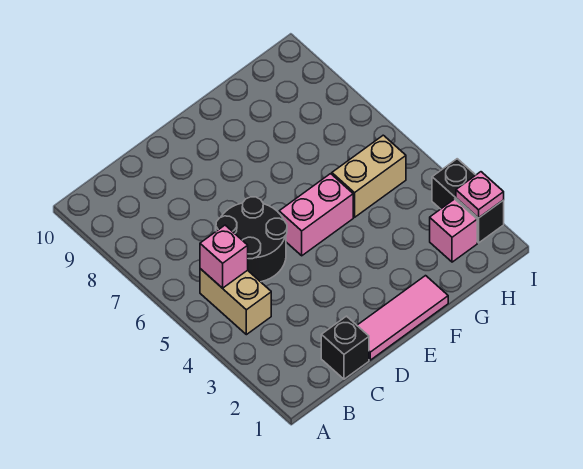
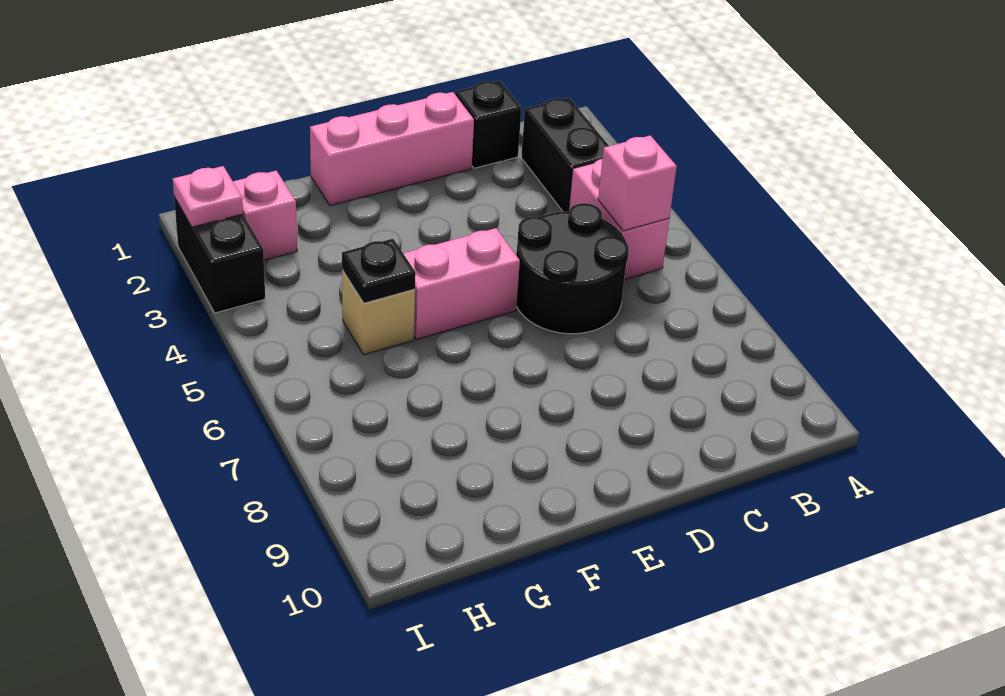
none -> black 1x2 brick [521,98,609,212]
tan 1x2 brick [200,269,271,335] -> pink 1x2 brick [569,159,669,280]
pink 1x3 tile [357,276,448,360] -> pink 1x3 brick [310,92,474,206]
tan 1x2 brick [332,135,406,217] -> tan 1x1 brick [342,270,415,355]
none -> black 1x1 plate [342,239,416,303]

